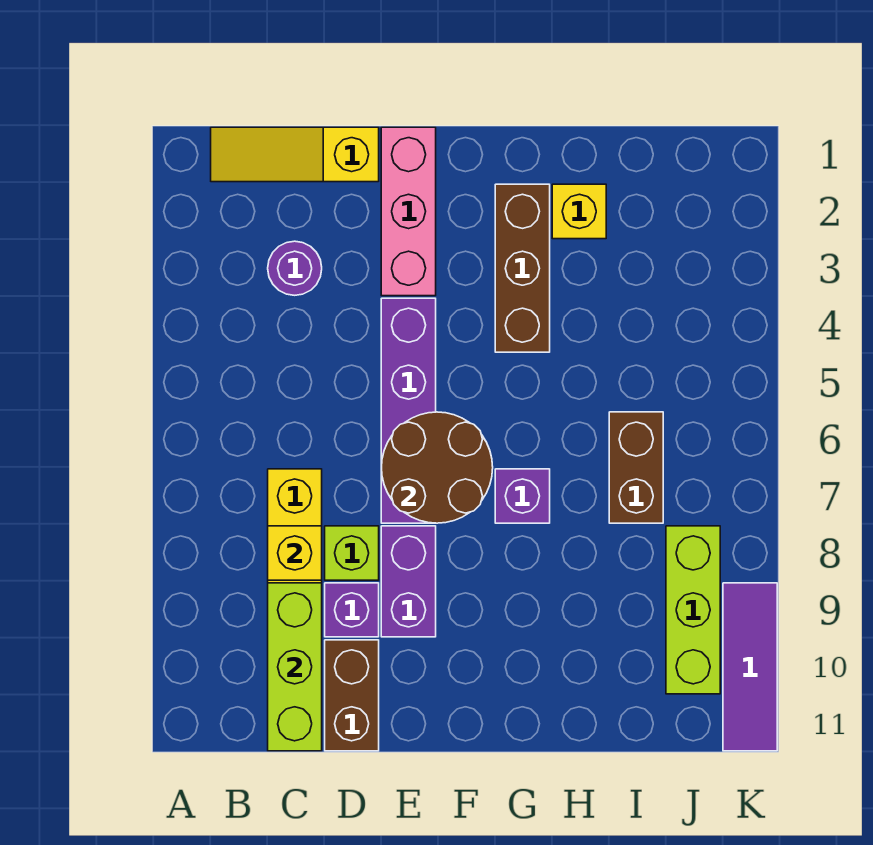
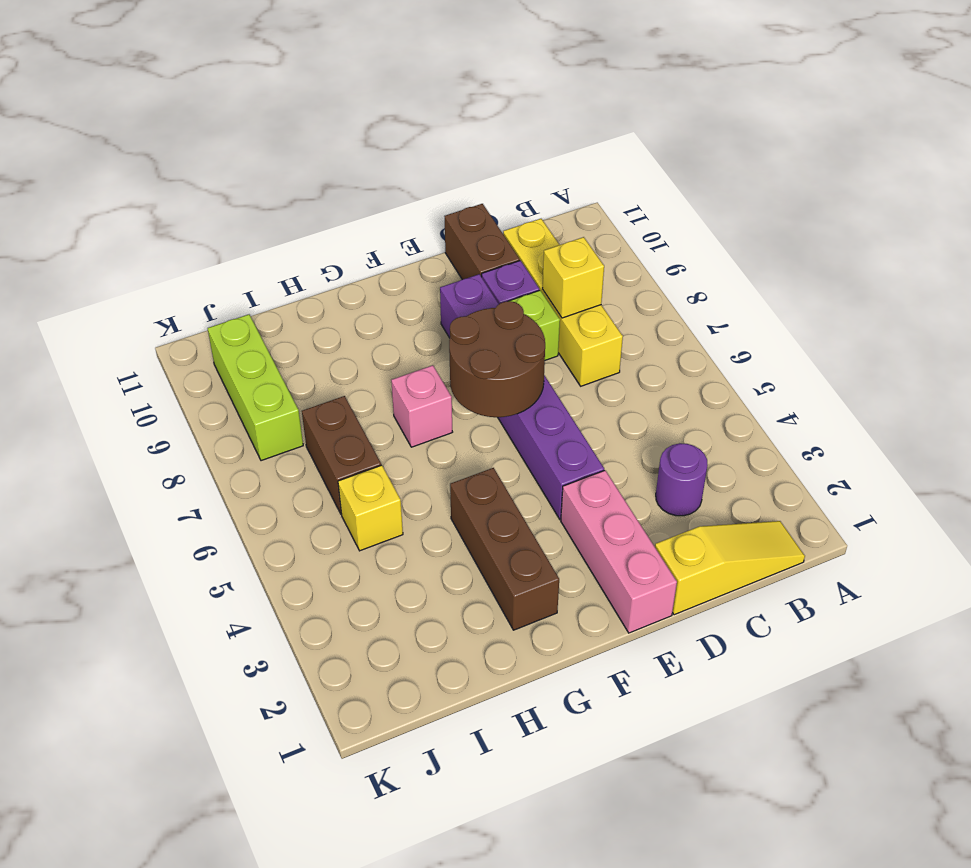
lime 1x3 brick [268,583,322,751] -> none
purple 1x1 brick [495,469,550,523] -> pink 1x1 brick [391,365,452,447]
yellow 1x1 brick [552,184,606,239] -> yellow 1x1 brick moved to [338,465,403,551]
purple 1x3 tile [723,583,777,751] -> none

